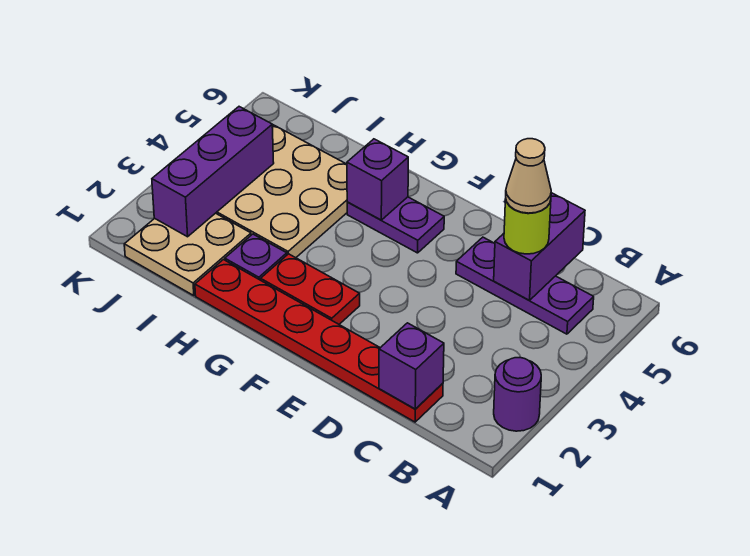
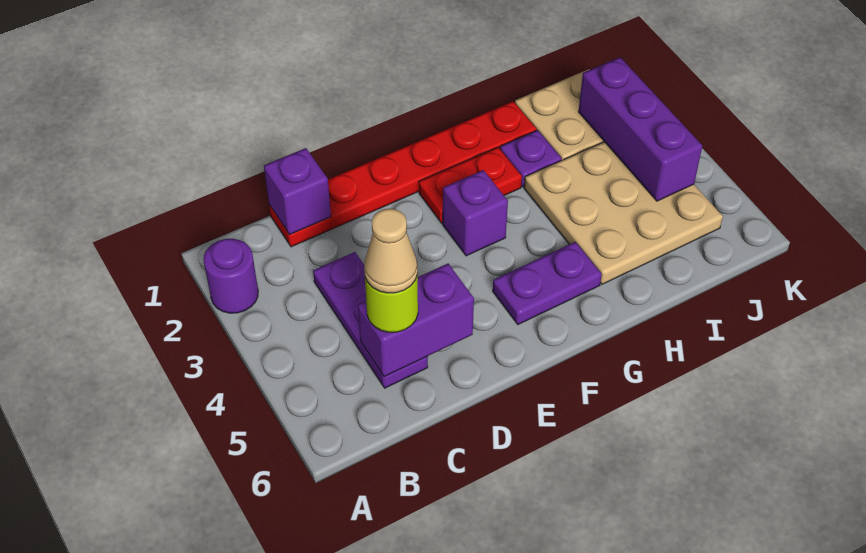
purple 1x3 plate [456,237,594,334] -> purple 1x3 plate turned to [313,252,428,388]
purple 1x2 brick [494,193,585,300] -> purple 1x2 brick turned to [358,264,474,377]
purple 1x1 brick [347,139,408,220] -> purple 1x1 brick moved to [443,170,508,256]

